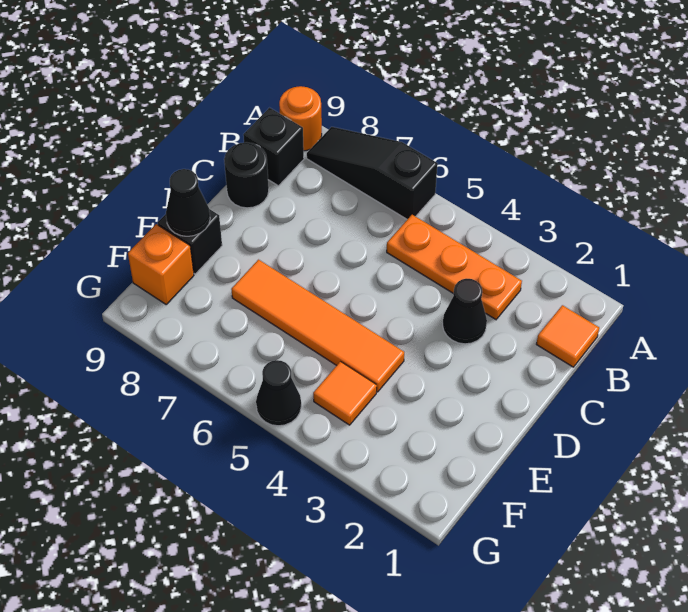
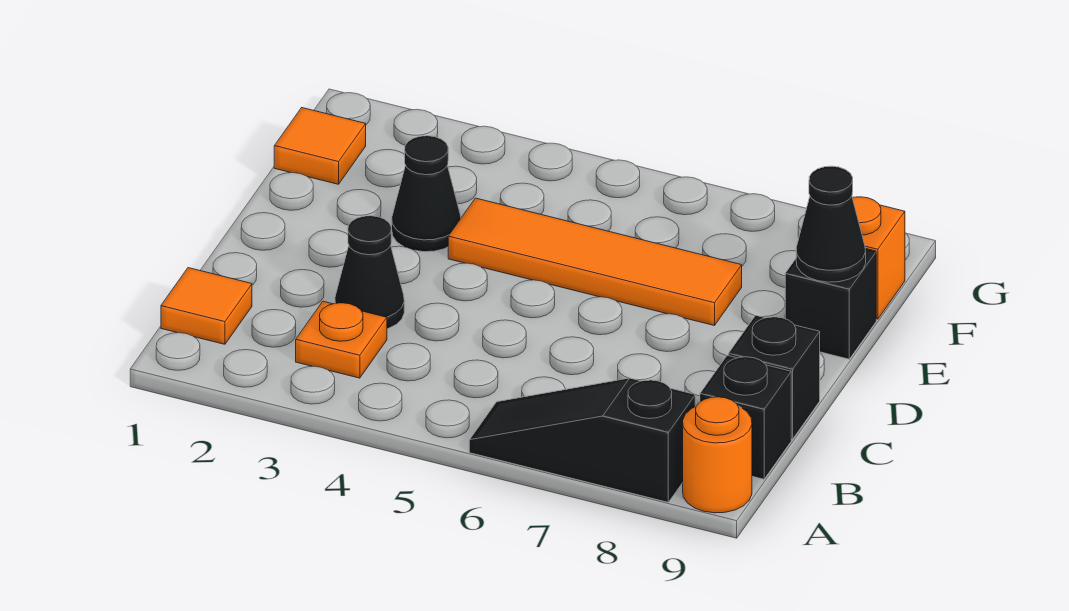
black 1x3 slope [307,127,438,219] -> black 1x3 slope turned to [469,378,695,502]
orange 1x3 plate [387,215,522,319] -> orange 1x1 plate [296,301,387,378]
black 1x1 round brick [224,142,269,208] -> black 1x1 brick [728,315,820,439]
orange 1x1 tile [313,362,377,425] -> orange 1x1 tile moved to [274,108,366,184]
black 1x1 cone [256,360,301,426] -> black 1x1 cone moved to [392,136,461,252]

